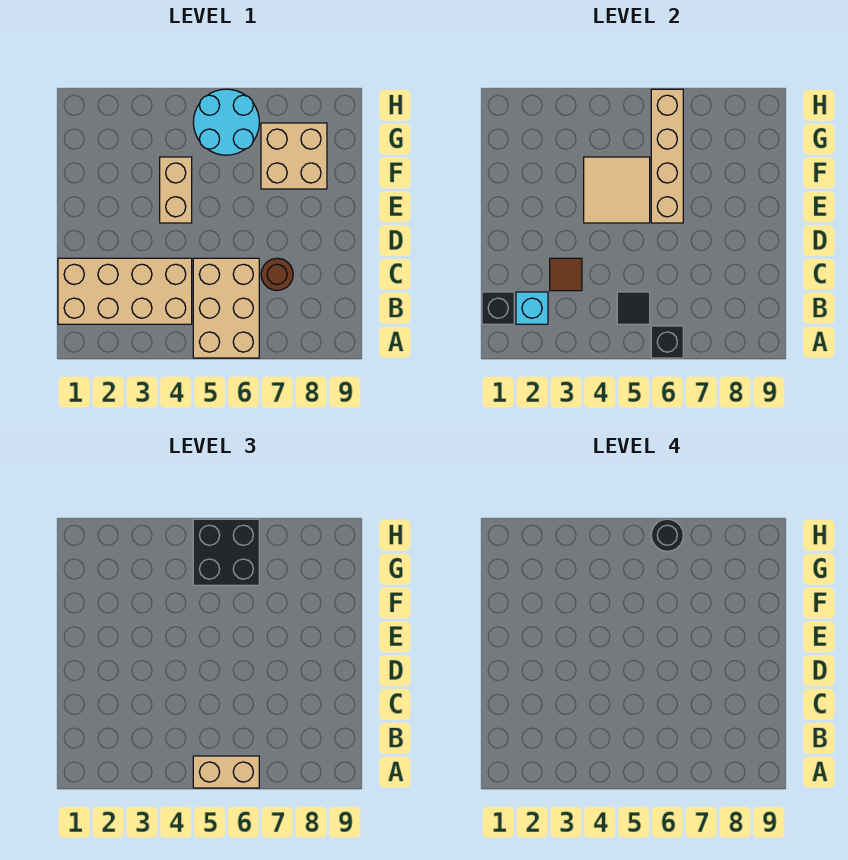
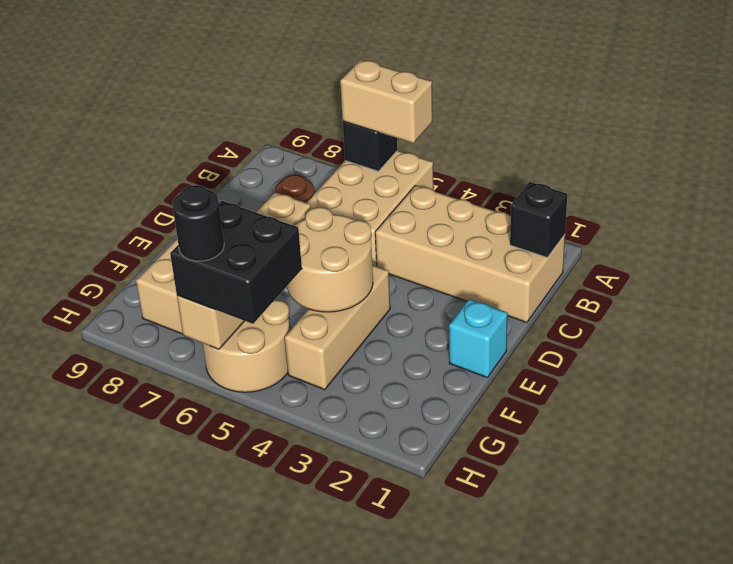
cyan 1x1 brick [516,292,548,324] -> cyan 1x1 brick moved to [449,299,508,378]
black 1x1 tile [617,292,650,324] -> none
brown 1x1 tile [550,258,582,291] -> none
tan 1x2 brick [160,157,192,223] -> tan 1x3 brick [285,265,390,390]
tan 2x2 tile [584,157,650,223] -> tan 2x2 round brick [287,207,373,312]
cyan 2x2 round brick [193,89,259,155] -> tan 2x2 round brick [203,300,290,392]

